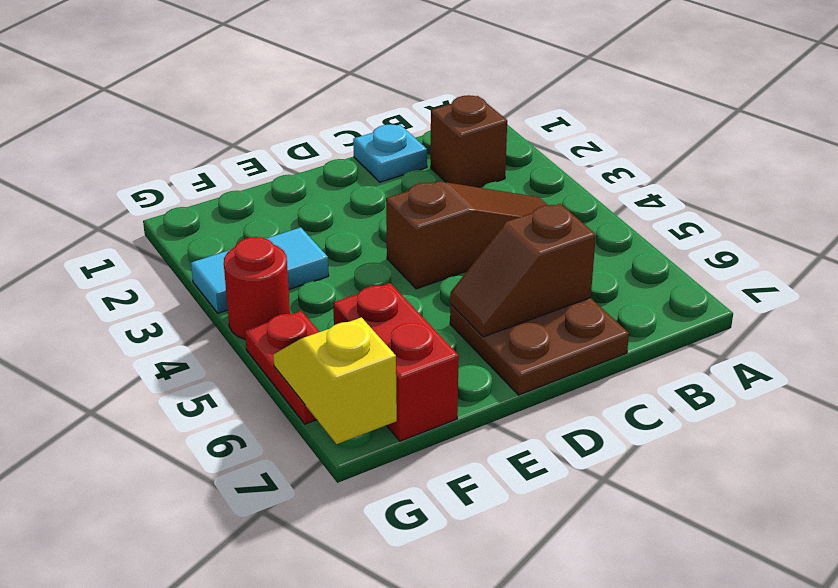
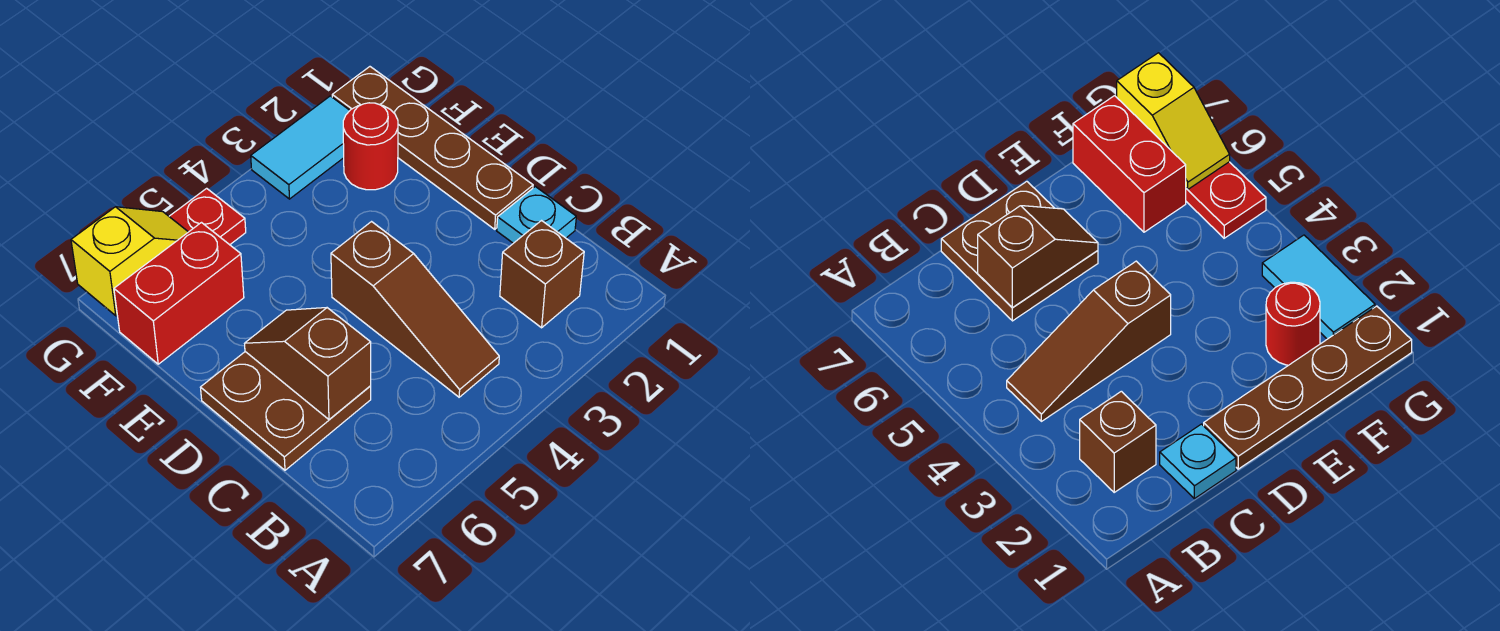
none -> brown 1x4 plate [332,67,533,229]
cyan 1x2 tile [191,227,329,313] -> cyan 1x2 tile turned to [251,96,350,199]
red 1x1 round brick [224,237,290,340] -> red 1x1 round brick moved to [343,103,398,190]

